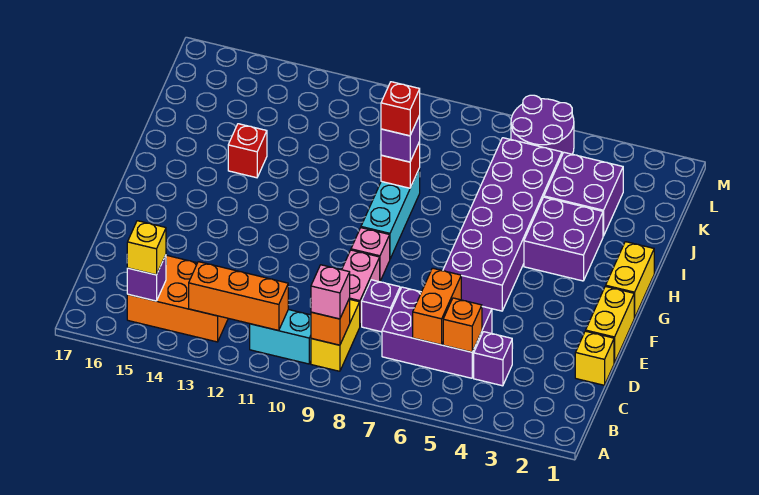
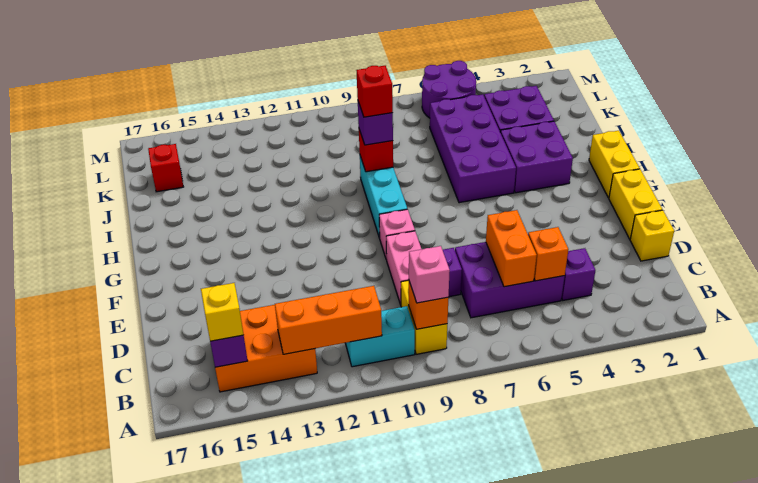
purple 2x6 brick [443,138,562,311] -> purple 2x4 brick [430,94,516,203]
red 1x1 brick [228,124,267,178] -> red 1x1 brick moved to [148,144,183,192]

